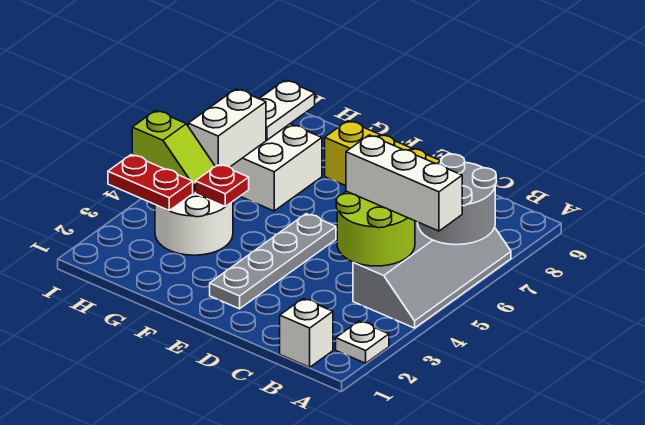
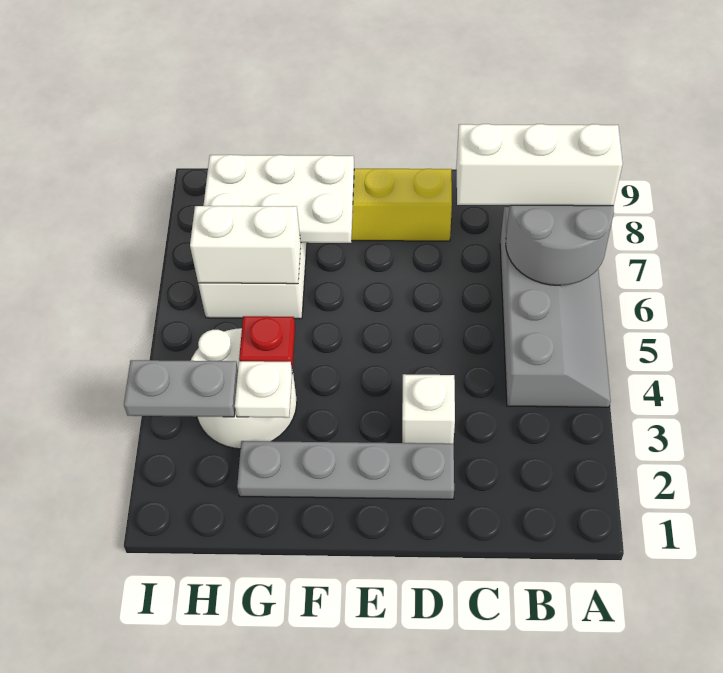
white 1x1 plate [336,321,389,363] -> white 1x1 plate moved to [235,361,292,418]
white 1x3 brick [346,135,462,231] -> white 1x3 brick moved to [456,124,623,206]
white 1x1 brick [280,299,333,367] -> white 1x1 brick moved to [402,374,455,444]
lime 2x2 round brick [336,191,415,266] -> none
grey 1x4 plate [210,214,336,309] -> grey 1x4 plate turned to [237,441,454,499]
red 1x2 plate [108,155,193,210] -> grey 1x2 plate [124,360,238,417]
lime 1x2 slope [132,111,215,193] -> none
white 1x2 brick [188,89,266,167] -> white 1x2 brick turned to [190,206,301,284]
white 1x2 plate [259,80,315,140] -> white 2x3 plate [203,155,354,243]

